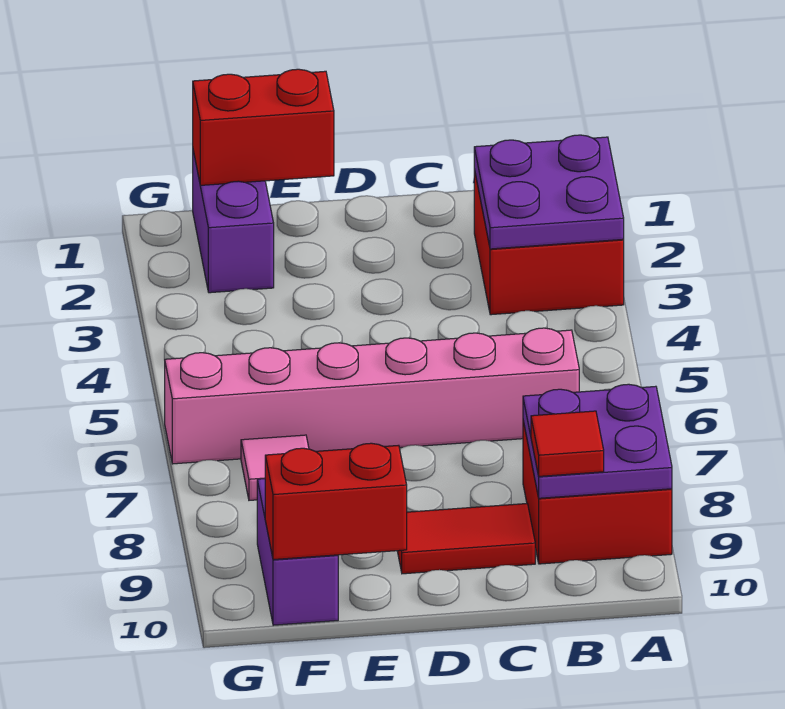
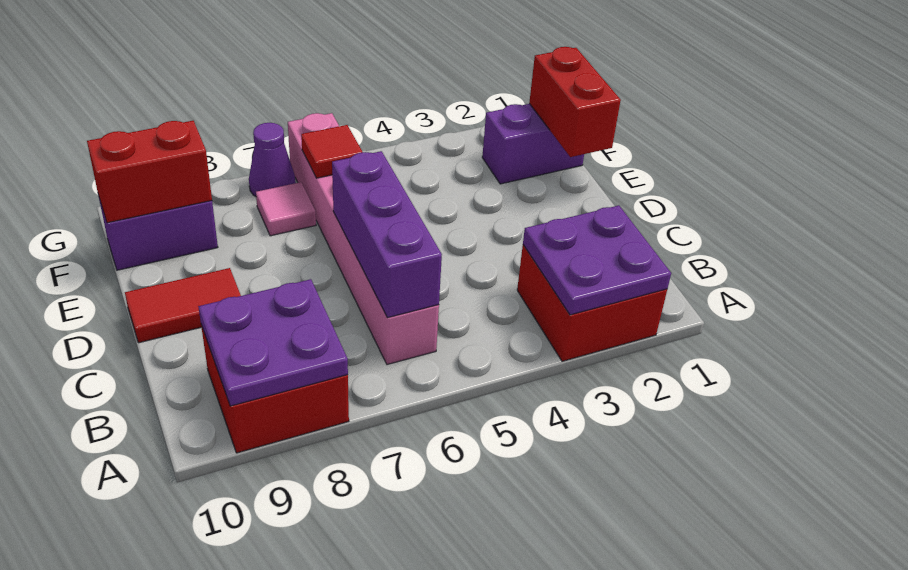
none -> purple 1x3 brick [332,151,442,318]
red 1x1 tile [531,411,604,476] -> red 1x1 tile moved to [301,125,362,178]
red 1x2 tile [397,504,535,574] -> red 1x2 tile turned to [125,268,241,343]
red 1x2 brick [265,443,407,560] -> red 1x2 brick turned to [87,121,212,223]
none -> purple 1x1 cone [249,123,296,196]

